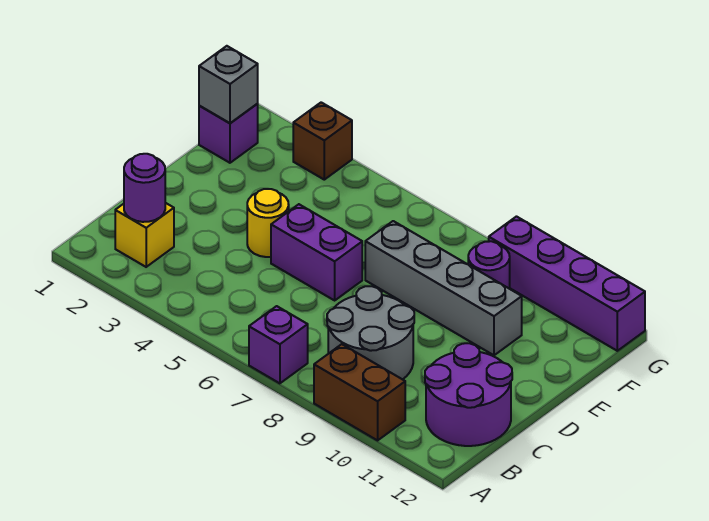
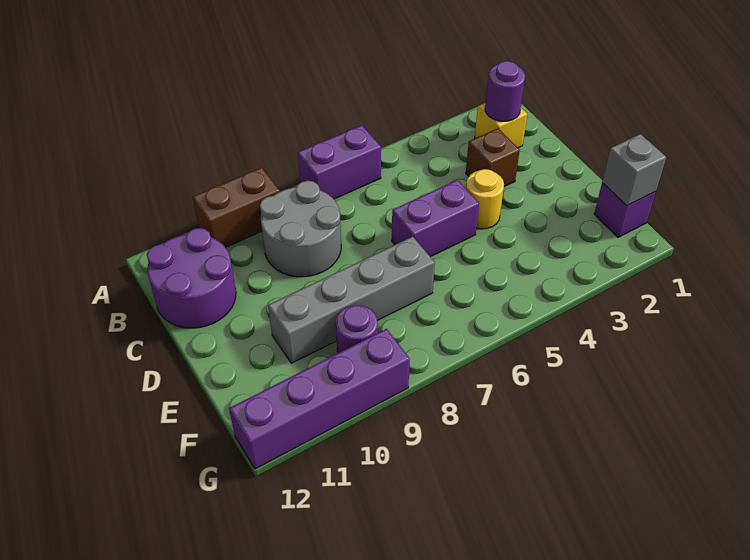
purple 1x1 brick [249,306,308,383] -> purple 1x2 brick [298,125,381,199]
brown 1x1 brick [293,102,352,180] -> brown 1x1 brick moved to [466,128,520,187]

